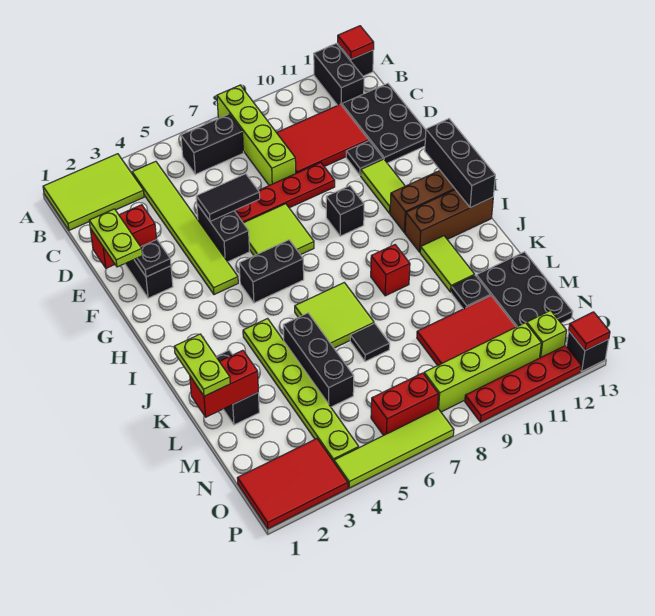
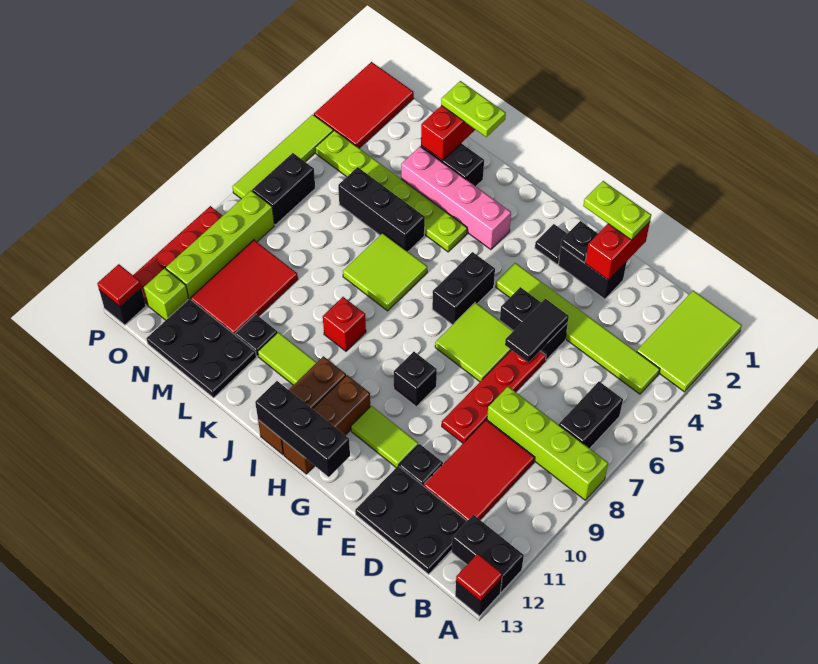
none -> pink 1x4 brick [401,146,511,250]
black 1x1 tile [350,323,390,361] -> black 1x1 tile moved to [535,224,567,264]
red 1x2 brick [371,373,438,435] -> black 1x2 brick [252,153,315,225]

